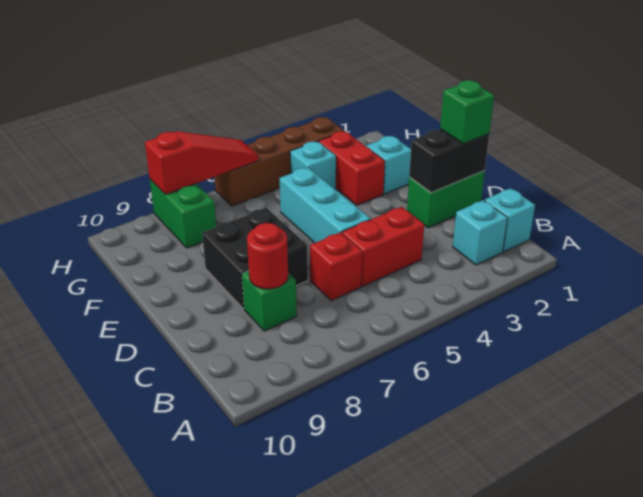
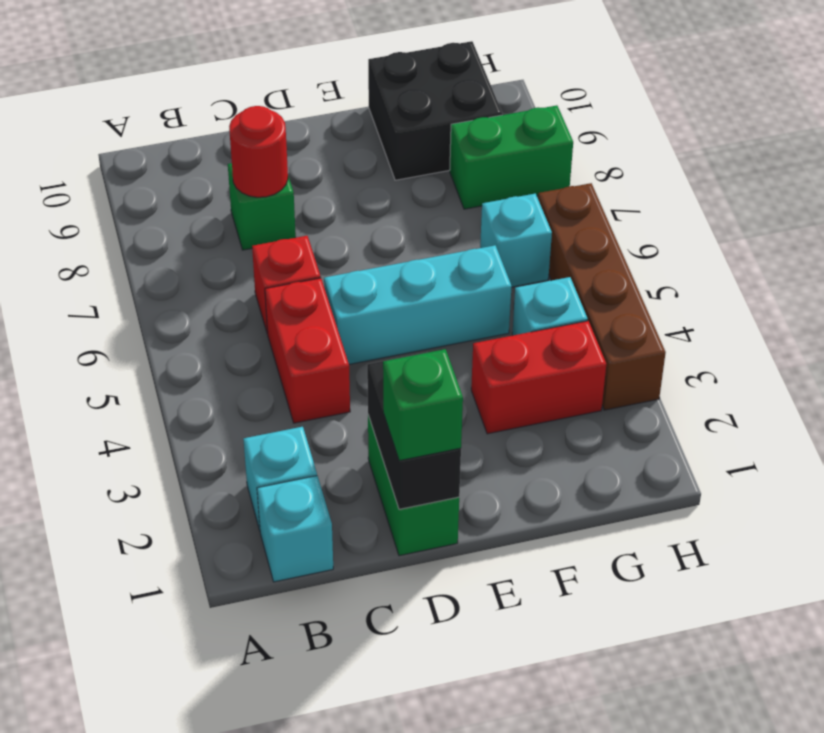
black 2x2 brick [202,208,308,309] -> black 2x2 brick moved to [368,41,502,180]
cyan 1x1 brick [366,136,411,194] -> cyan 1x1 brick moved to [480,194,552,287]
red 1x3 slope [145,131,258,195] -> none

